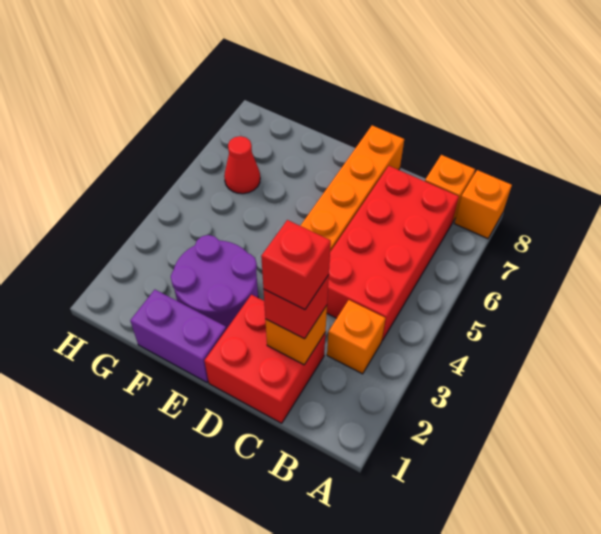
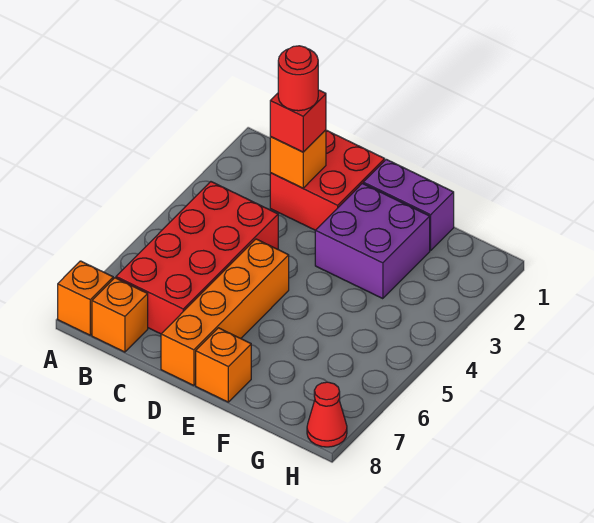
orange 1x1 brick [327,300,386,374] -> orange 1x1 brick moved to [196,328,251,402]
red 1x1 brick [261,220,331,310] -> red 1x1 round brick [278,46,318,111]
purple 2x2 round brick [171,235,258,329] -> purple 2x2 brick [315,183,430,299]
red 1x1 cone [224,136,260,194] -> red 1x1 cone moved to [307,382,347,447]

